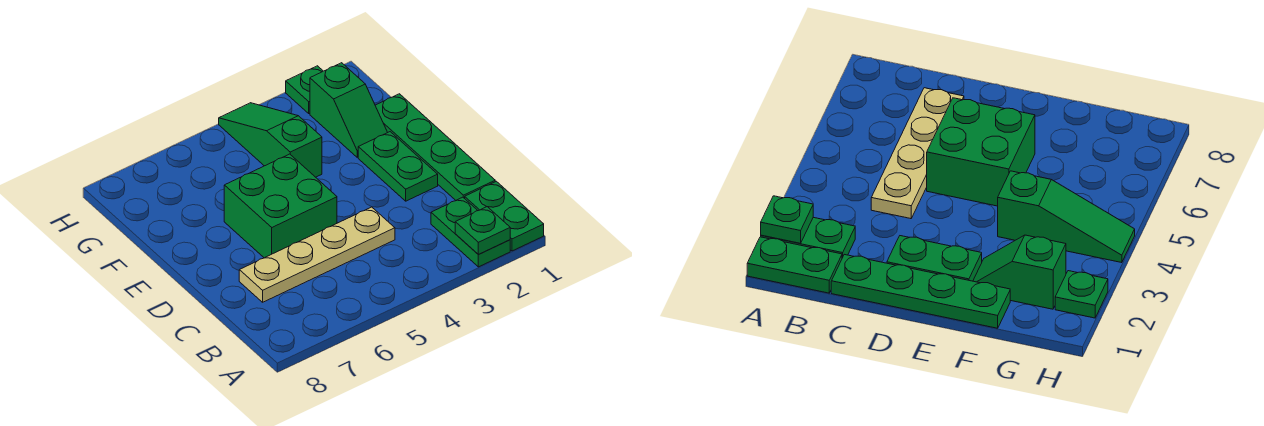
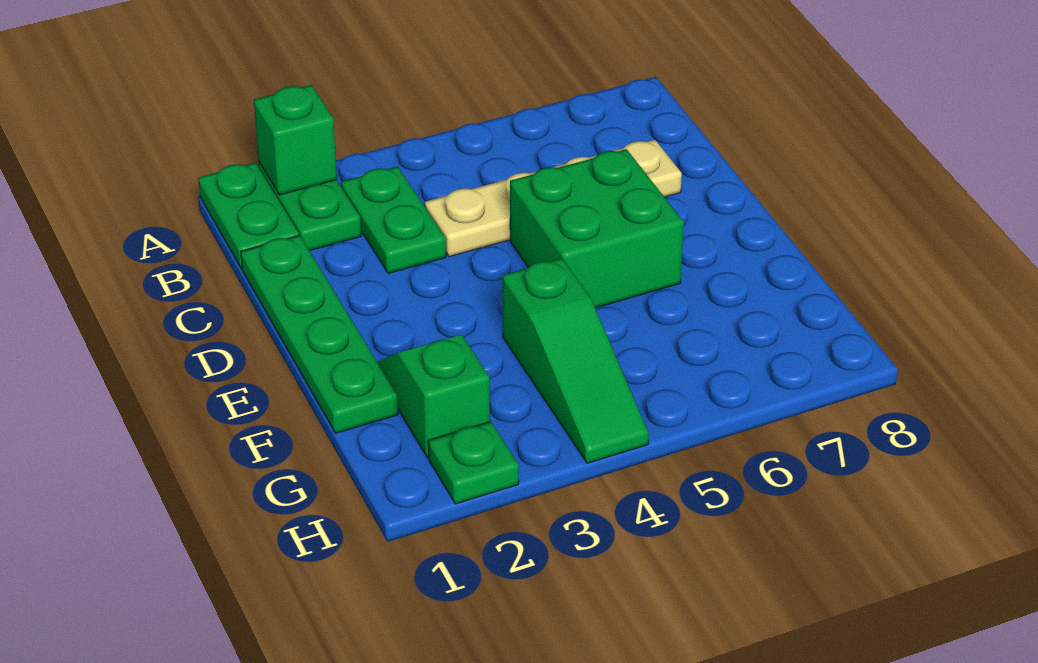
green 1x1 plate [455,207,510,255] -> green 1x1 brick [254,85,337,195]
green 1x2 plate [358,132,438,201] -> green 1x2 plate moved to [341,167,446,273]

